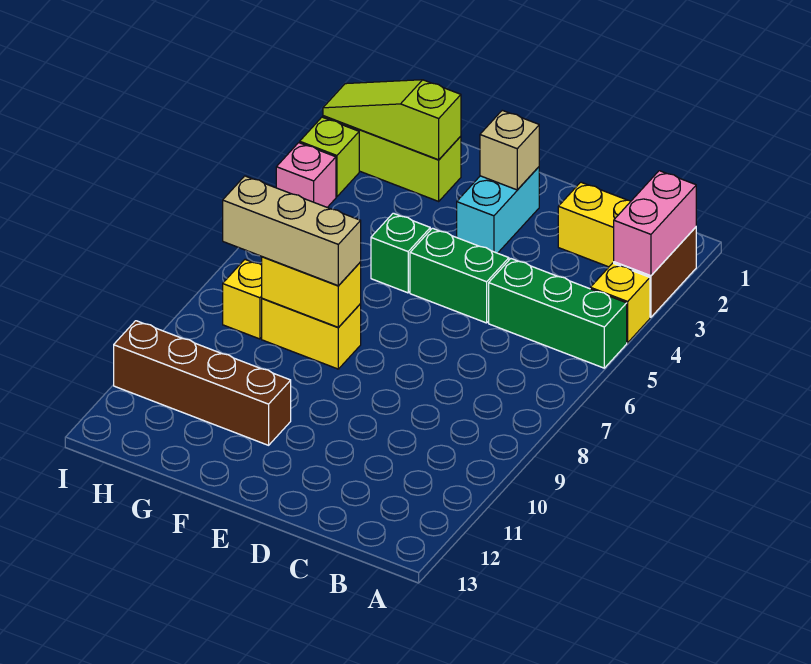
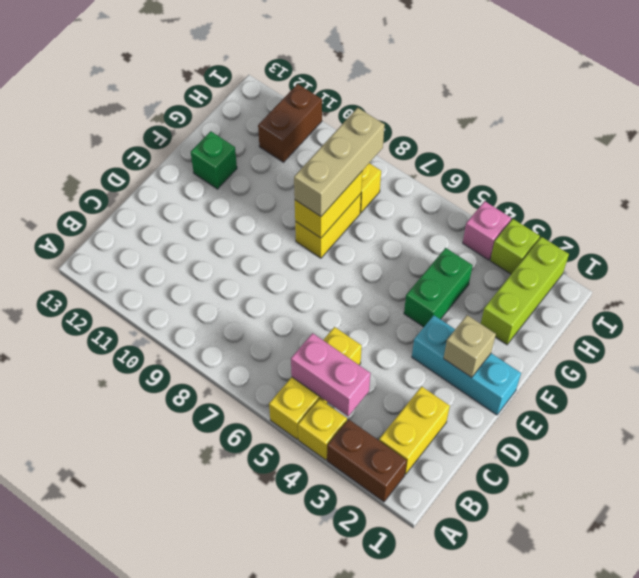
pink 1x2 brick [614,171,696,276] -> pink 1x2 brick moved to [291,333,371,416]
green 1x3 brick [489,259,627,368] -> yellow 1x3 brick [269,327,362,439]
green 1x2 brick [410,228,509,323] -> green 1x2 brick moved to [404,248,473,327]
cyan 1x2 brick [457,167,539,253] -> cyan 1x3 brick [412,316,521,415]
green 1x1 brick [371,213,430,293] -> green 1x1 brick moved to [191,131,237,189]
brown 1x4 brick [114,321,291,445] -> brown 1x2 brick [258,84,322,162]
lime 1x3 slope [323,80,461,160] -> none

